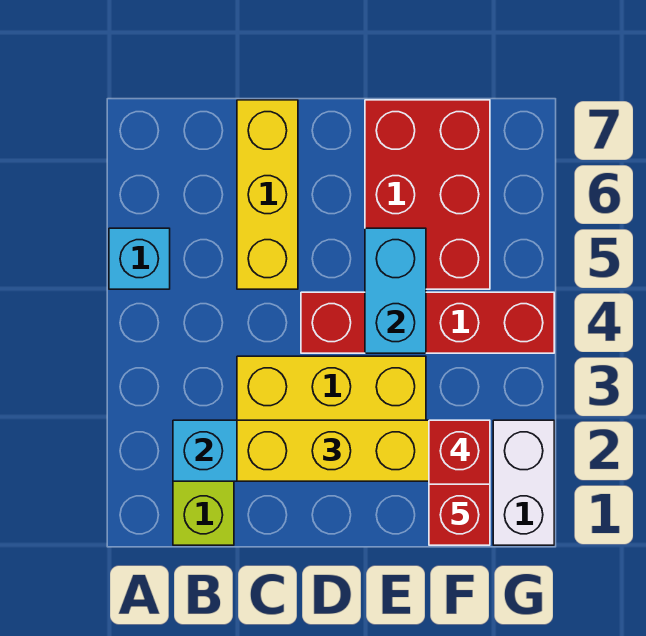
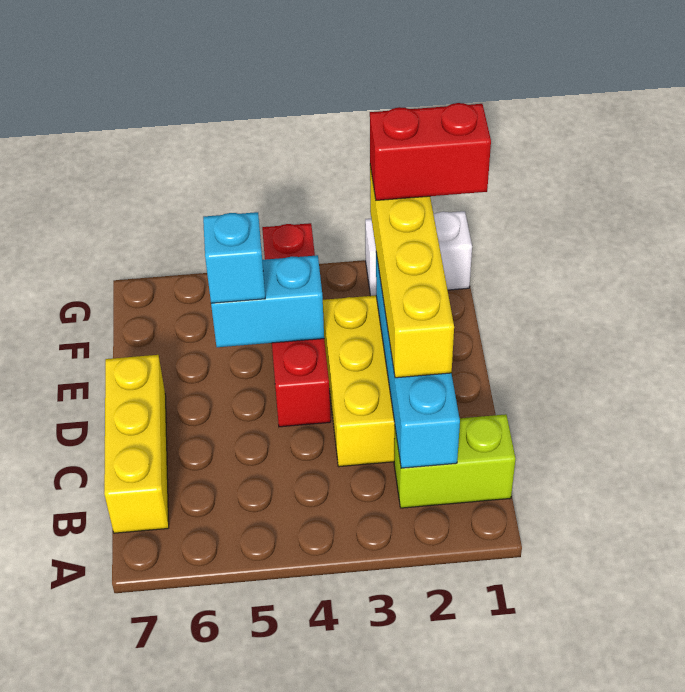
cyan 1x1 brick [109,228,170,289] -> cyan 1x1 brick moved to [203,212,265,303]
yellow 1x3 brick [237,100,298,289] -> yellow 1x3 brick turned to [104,355,169,533]
red 2x3 brick [365,100,490,289] -> none
red 1x1 brick [429,484,490,545] -> none

